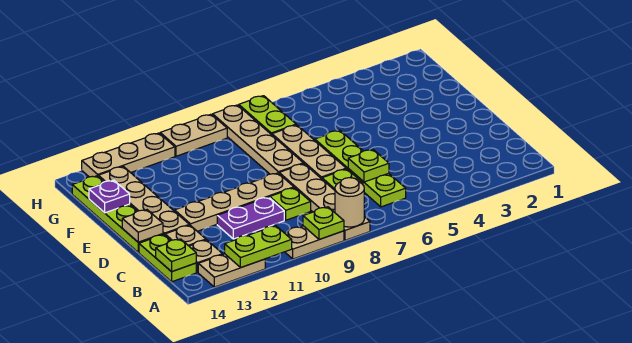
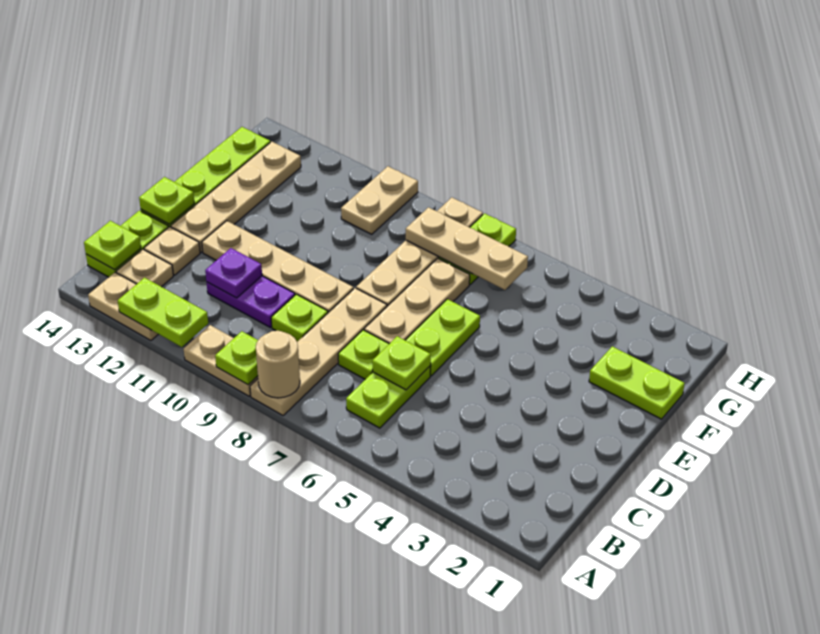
tan 1x1 plate [122,210,163,242] -> lime 1x1 plate [139,177,194,224]
none -> lime 1x2 plate [589,346,685,419]
purple 1x1 plate [89,180,130,213] -> purple 1x1 plate moved to [205,248,262,298]
tan 1x2 plate [160,114,227,156] -> tan 1x2 plate turned to [341,166,418,234]
tan 1x3 plate [82,133,175,177] -> tan 1x3 plate moved to [406,207,528,290]

